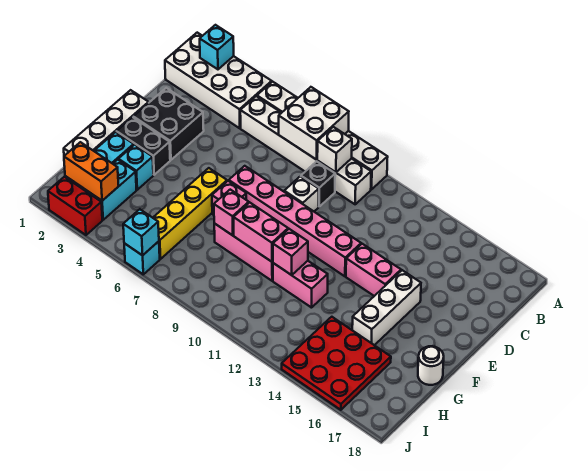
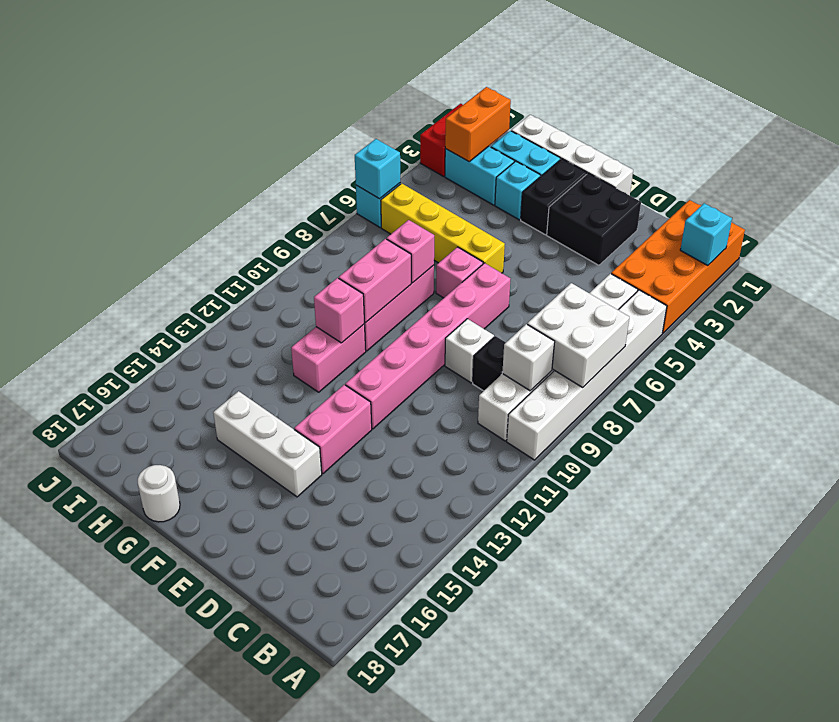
white 2x4 brick [165,33,272,128] -> orange 2x4 brick [611,200,745,333]
red 3x3 plate [282,317,391,410] -> none

